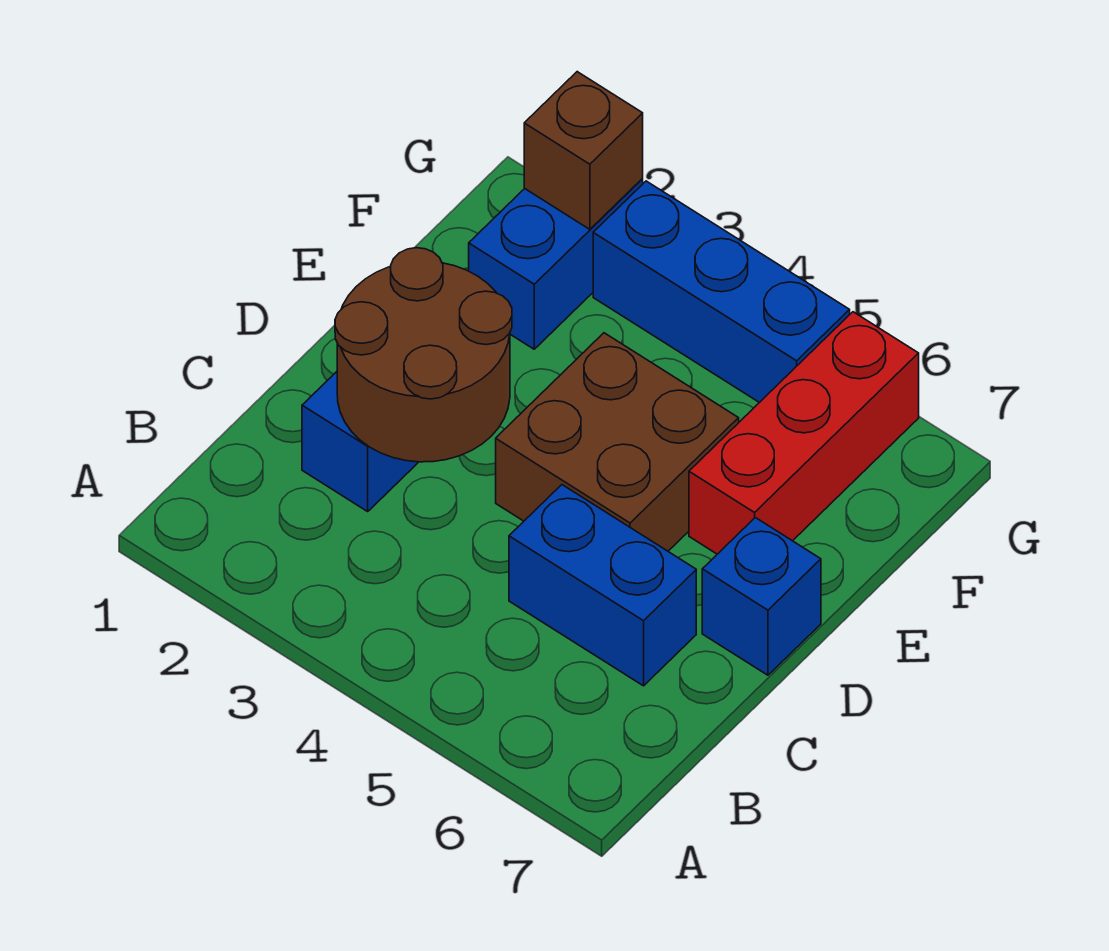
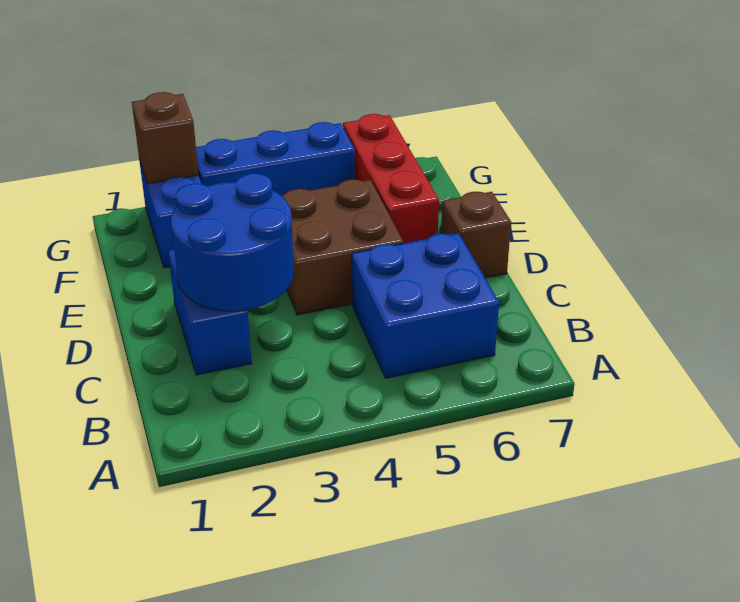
brown 2x2 round brick [335,248,512,462] -> blue 2x2 round brick [171,173,294,311]
blue 1x2 brick [509,485,696,686] -> blue 2x2 brick [352,233,499,378]
blue 1x1 brick [702,518,821,675] -> brown 1x1 brick [441,192,511,278]

